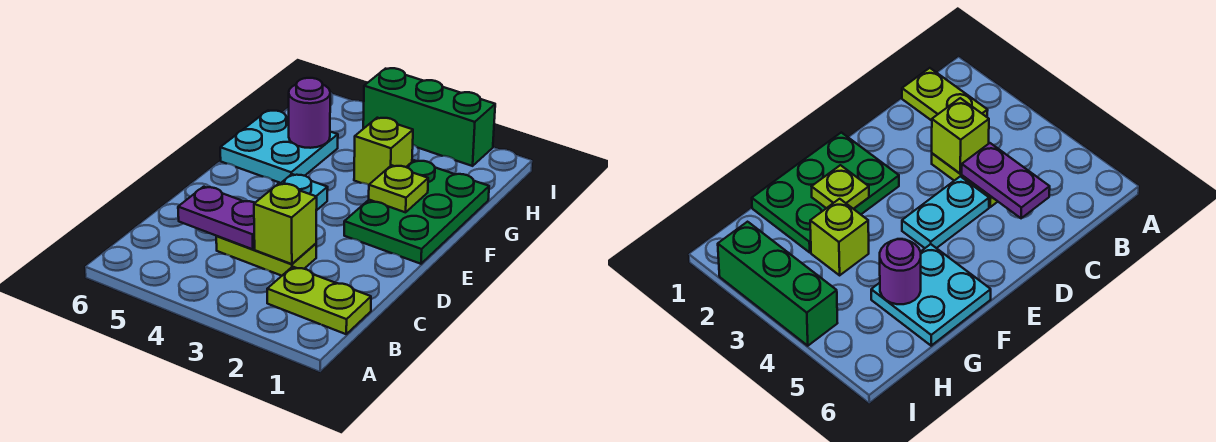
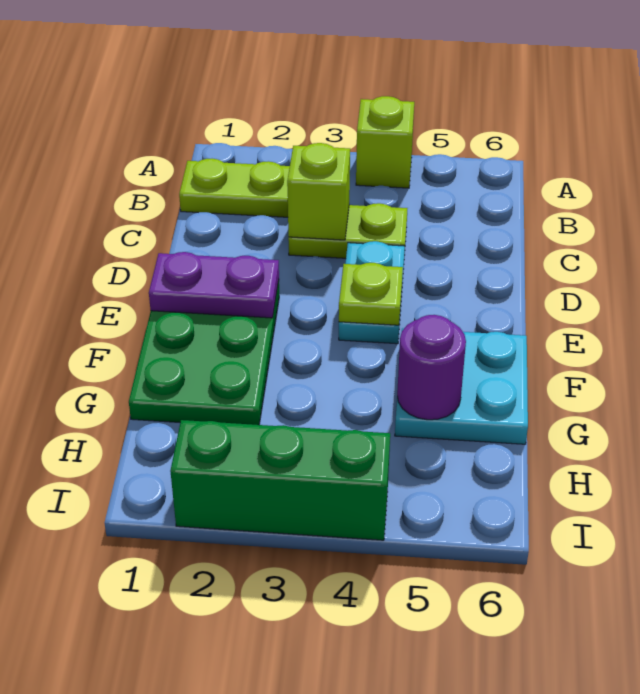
purple 1x2 plate [178,187,255,249] -> purple 1x2 plate moved to [149,252,279,318]
lime 1x1 plate [369,165,428,212] -> lime 1x1 plate moved to [339,263,403,325]
lime 1x1 brick [354,118,413,185] -> lime 1x1 brick moved to [356,96,414,188]

